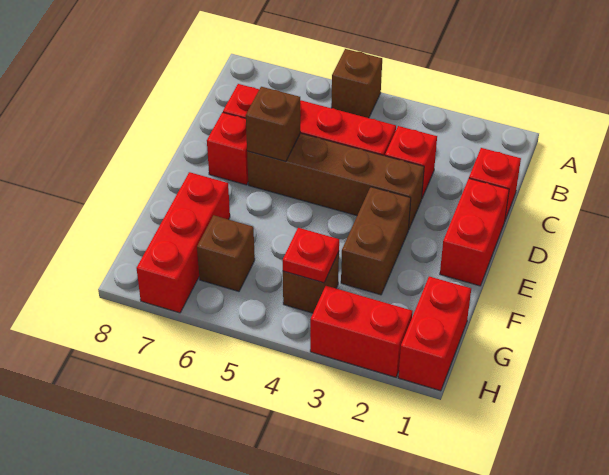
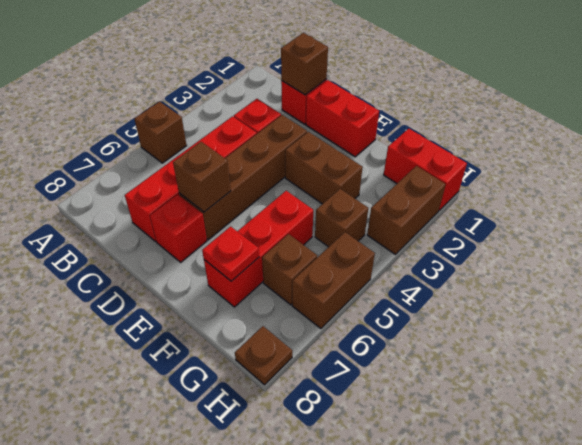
none -> brown 1x1 brick [281,33,328,95]
red 1x3 brick [137,172,230,313] -> red 1x3 brick turned to [204,191,313,307]
red 1x1 plate [283,228,339,283] -> red 1x1 plate moved to [202,227,259,281]
red 1x2 brick [310,286,412,377] -> brown 1x2 brick [367,166,445,254]
none -> brown 1x2 brick [292,232,375,329]
none -> brown 1x1 plate [235,326,292,385]

